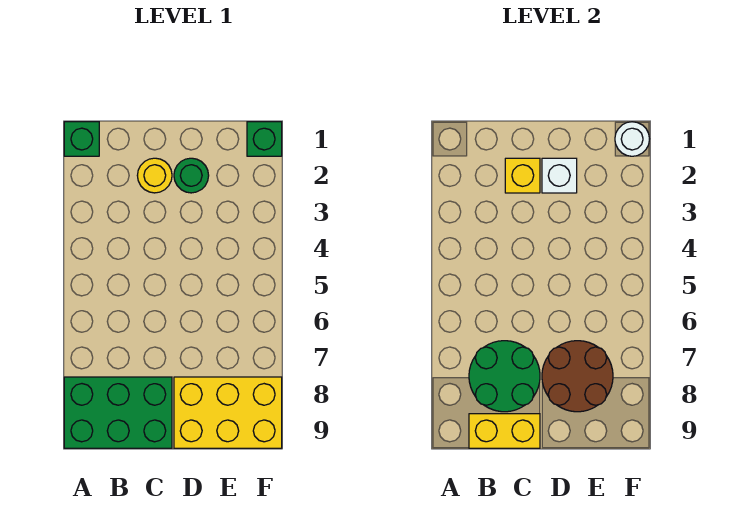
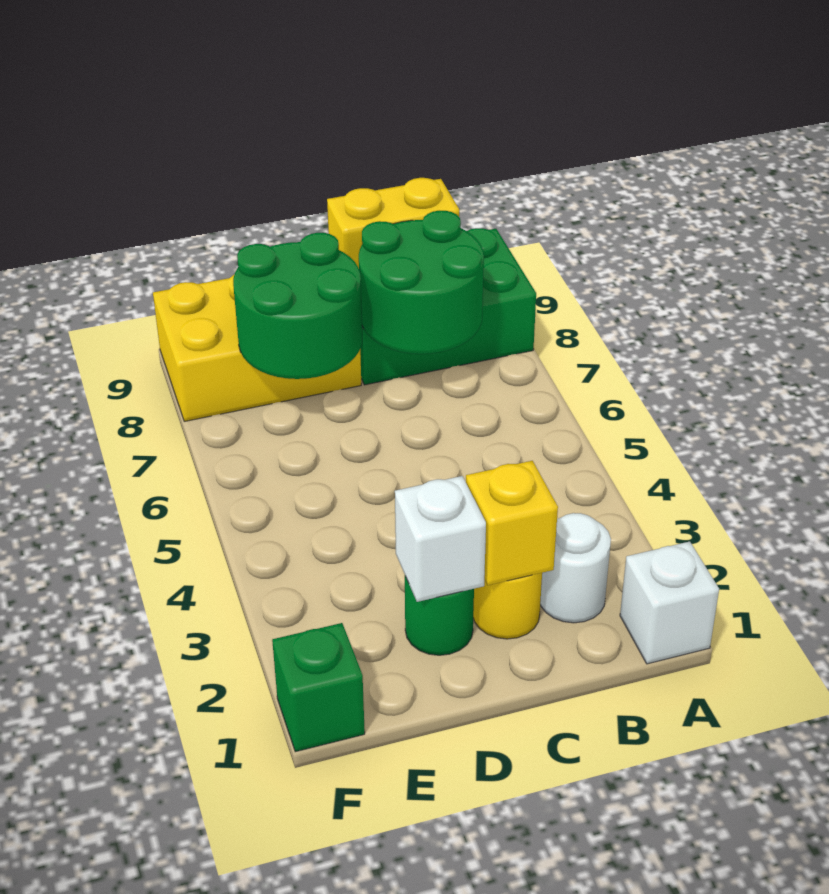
green 1x1 brick [64,122,99,156] -> white 1x1 brick [620,541,719,664]
brown 2x2 round brick [542,341,613,412] -> green 2x2 round brick [233,233,362,379]
white 1x1 round brick [615,122,649,156] -> white 1x1 round brick moved to [540,513,611,623]

